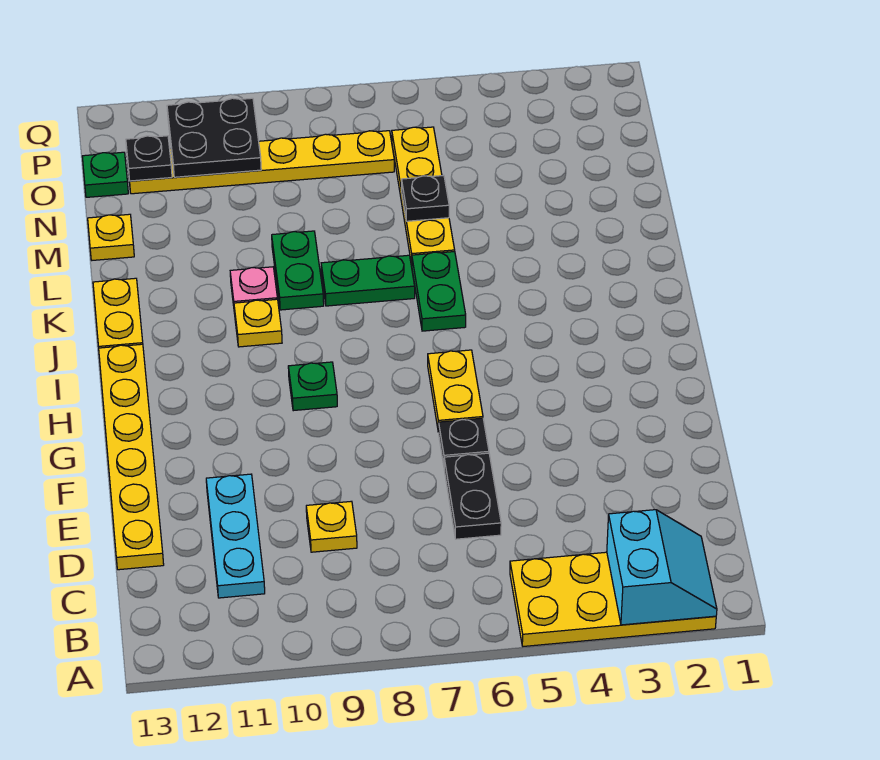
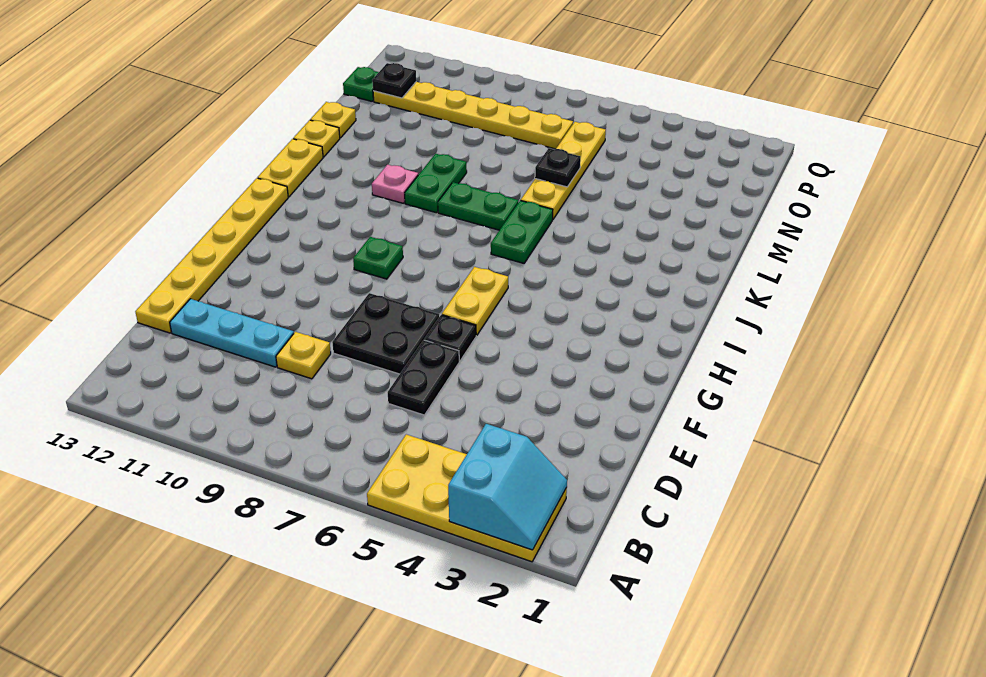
cyan 1x3 plate [206,474,265,598] -> cyan 1x3 plate turned to [170,299,294,367]
yellow 1x1 plate [234,299,282,347] -> yellow 1x1 plate moved to [293,120,340,157]
black 2x2 plate [167,98,261,177] -> black 2x2 plate moved to [332,293,439,374]

